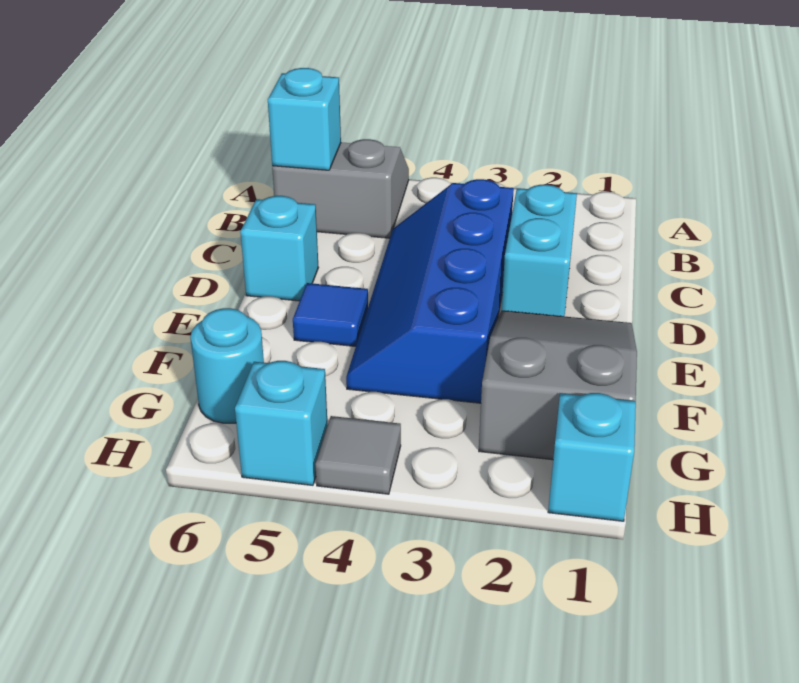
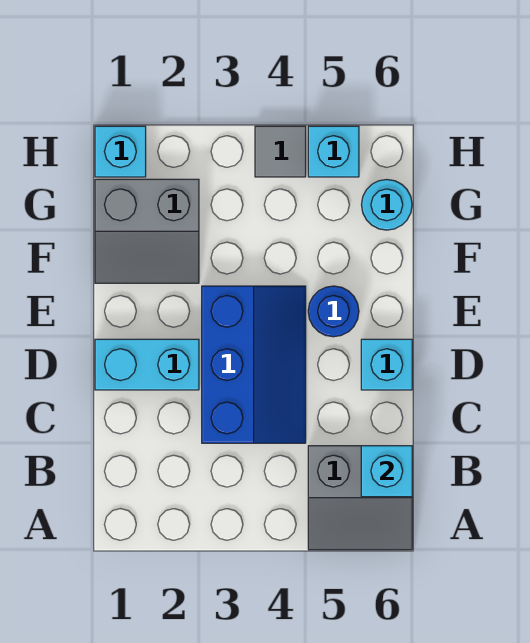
cyan 1x2 brick [501,185,577,316] -> cyan 1x2 brick turned to [95,339,199,390]
blue 2x4 slope [346,179,514,403] -> blue 2x3 slope [202,286,306,443]
grey 2x3 slope [479,311,637,460] -> grey 2x2 slope [95,179,199,283]
blue 1x1 tile [293,283,368,346] -> blue 1x1 round brick [308,286,359,337]

